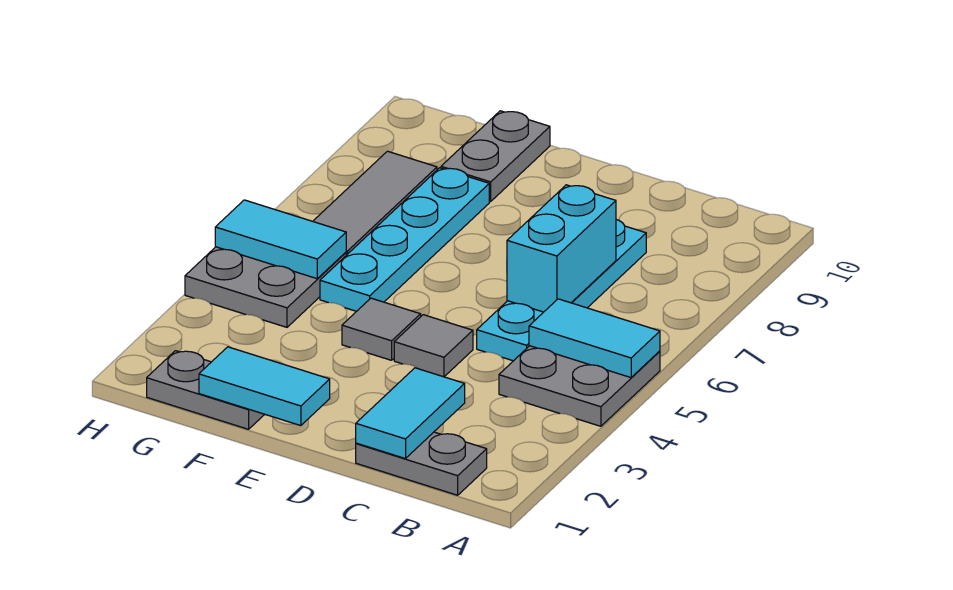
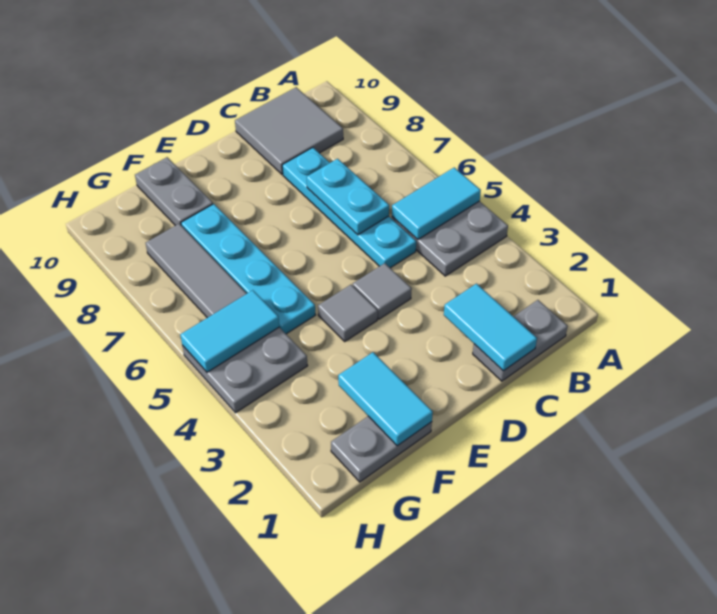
none -> grey 2x2 tile [235,87,343,174]
cyan 1x2 brick [507,185,616,312] -> cyan 1x2 plate [307,159,389,235]
cyan 1x2 tile [199,347,330,426] -> cyan 1x2 tile turned to [338,352,433,446]

